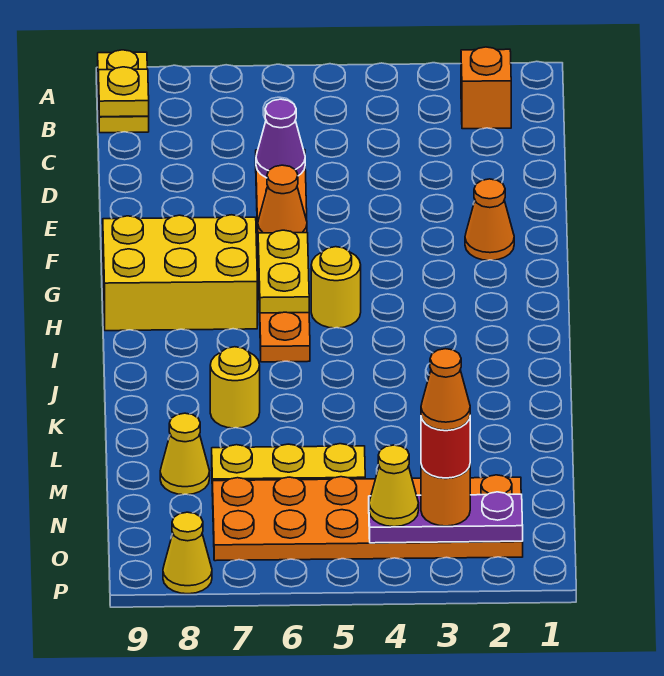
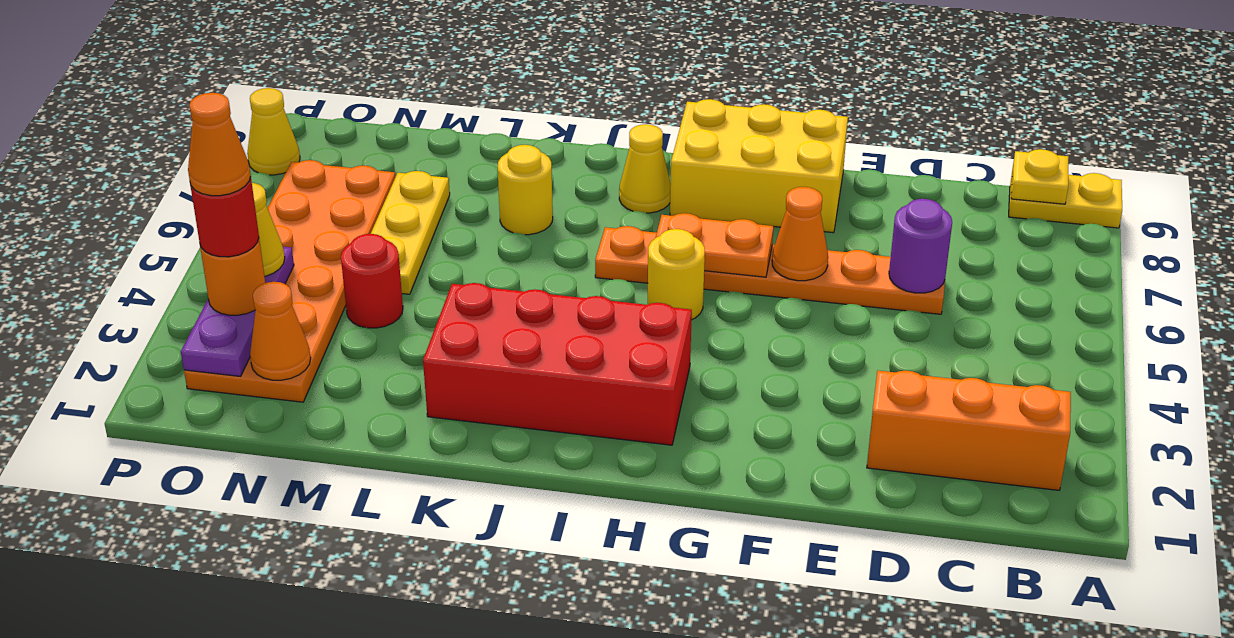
orange 1x1 brick [461,47,511,129] -> orange 1x3 brick [867,371,1071,490]
purple 1x1 cone [256,99,305,178] -> purple 1x1 round brick [889,199,952,293]
orange 1x1 cone [465,179,514,260] -> orange 1x1 cone moved to [250,282,311,380]
yellow 1x2 plate [258,230,309,313] -> orange 1x2 plate [656,213,773,277]
yellow 2x3 brick [103,215,257,331] -> yellow 2x3 brick turned to [670,99,848,233]
none -> red 2x4 brick [423,283,692,445]
none -> red 1x1 round brick [341,234,403,328]
yellow 1x1 cone [160,413,210,495] -> yellow 1x1 cone moved to [619,124,671,213]

